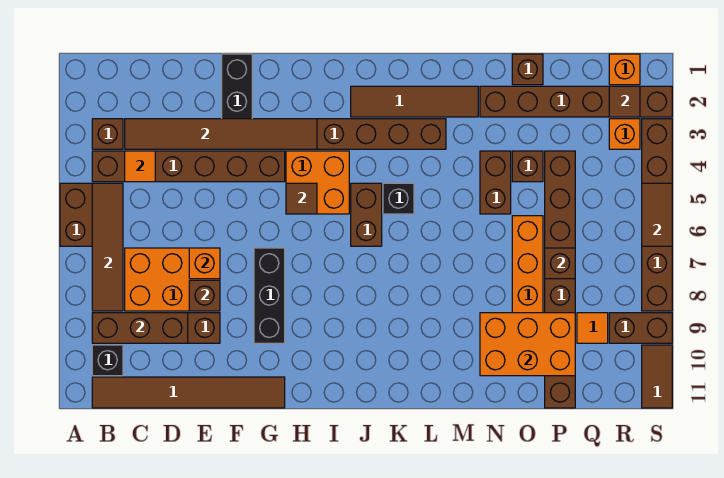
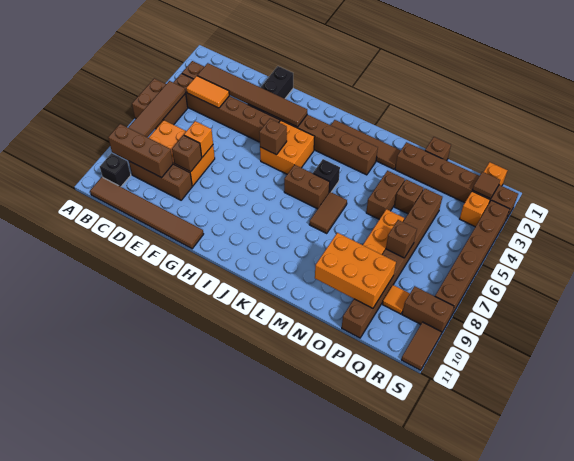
orange 1x1 tile [125,151,155,182] -> orange 1x2 tile [186,76,229,108]
black 1x3 brick [254,248,285,343] -> none
brown 1x1 tile [286,183,317,214] -> brown 1x1 brick [259,119,287,155]
brown 1x2 brick [351,183,382,246] -> brown 1x2 brick turned to [284,165,330,209]
brown 1x2 tile [642,183,672,246] -> brown 1x2 tile moved to [309,192,347,233]

